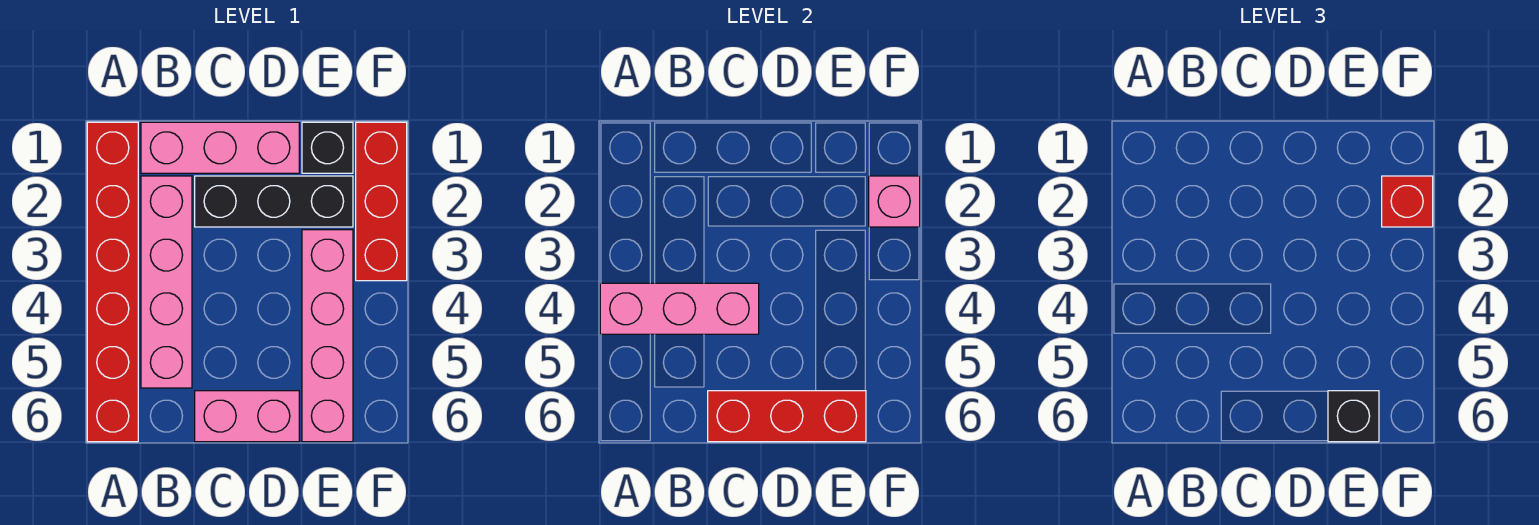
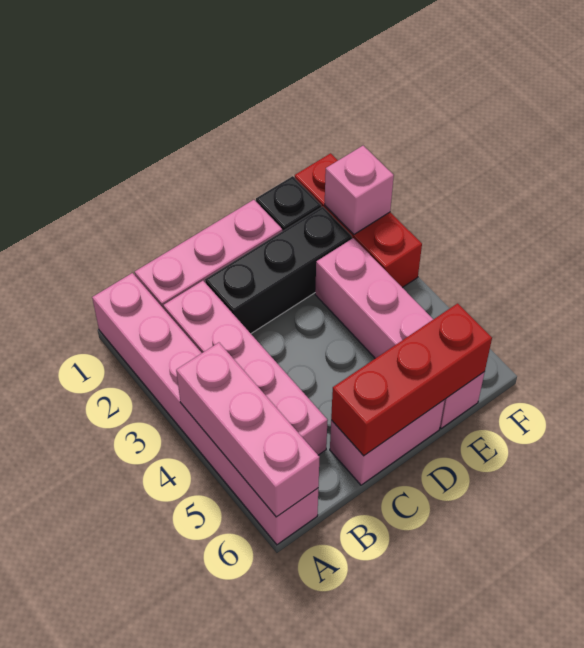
red 1x6 brick [87,122,138,442] -> pink 1x6 brick [92,273,318,545]
pink 1x3 brick [600,283,759,334] -> pink 1x3 brick turned to [176,343,320,517]
black 1x1 brick [1328,391,1379,442] -> none
red 1x1 brick [1382,176,1433,227] -> none

